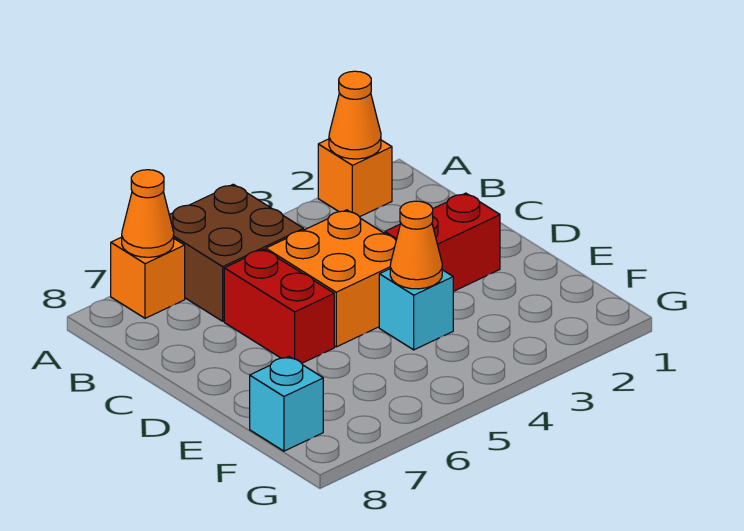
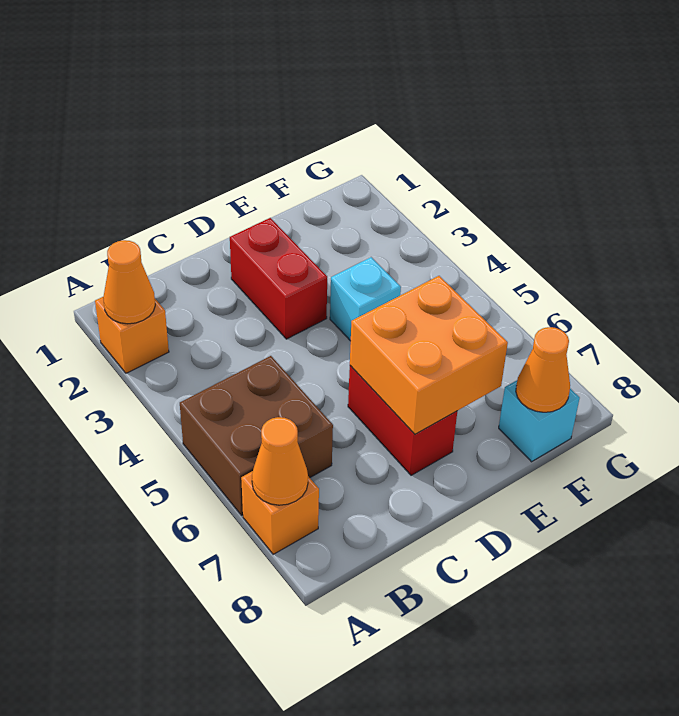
orange 2x2 brick [266,210,396,347] -> orange 2x2 brick moved to [350,276,508,434]
red 1x2 brick [224,249,334,363] -> red 1x2 brick turned to [348,366,457,475]
orange 1x1 cone [390,201,442,289] -> orange 1x1 cone moved to [516,327,570,412]

